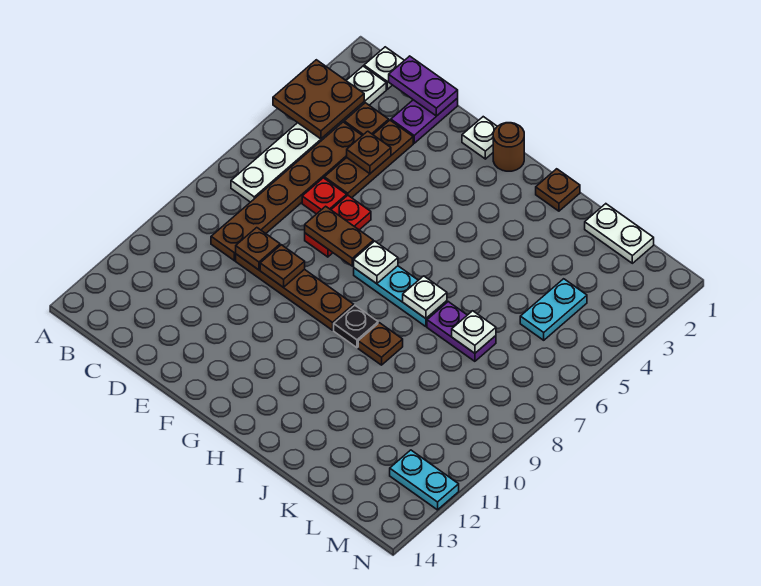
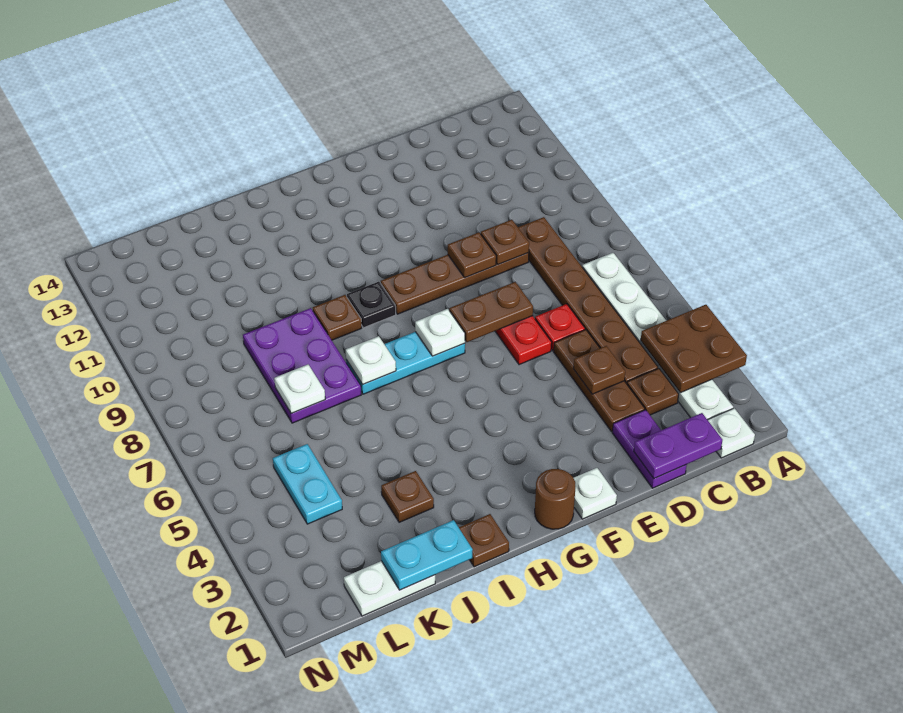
none -> brown 1x1 plate [381,471,434,522]
purple 1x2 plate [427,302,496,361] -> purple 2x3 plate [243,308,361,423]
cyan 1x2 plate [390,450,459,510] -> cyan 1x2 plate moved to [381,520,473,590]

